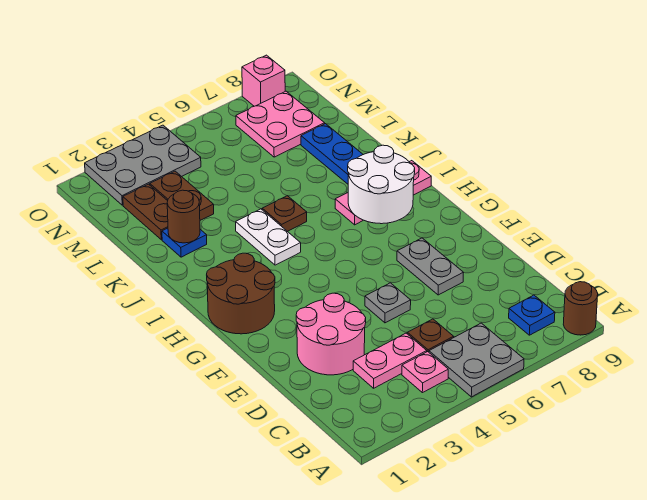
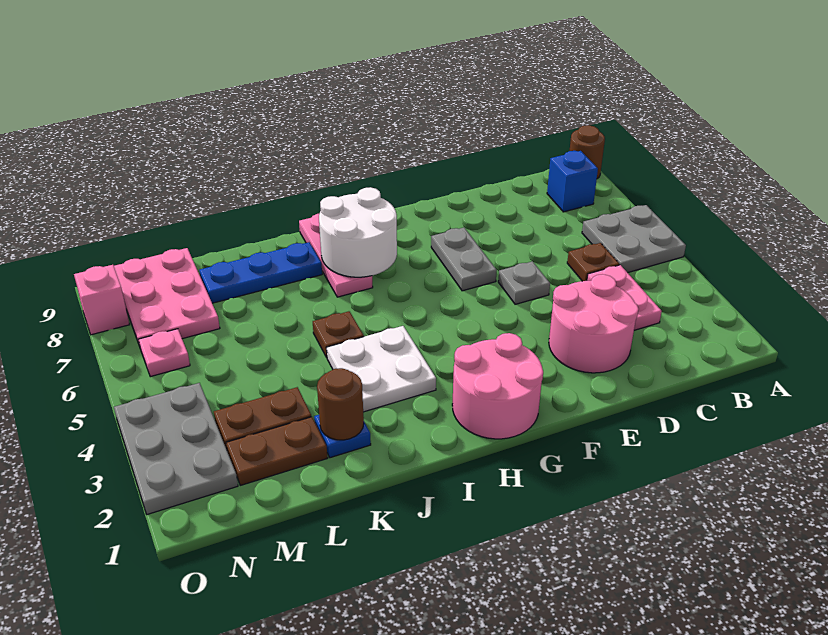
pink 1x1 plate [402,352,448,393] -> pink 1x1 plate moved to [139,329,190,377]
blue 1x1 plate [509,295,555,335] -> blue 1x1 brick [547,151,598,212]
grey 1x2 plate [397,238,464,295] -> grey 1x2 plate turned to [431,228,497,291]
brown 2x2 round brick [207,253,275,334] -> pink 2x2 round brick [452,333,543,439]
white 1x2 plate [236,209,301,265] -> white 2x2 plate [327,326,436,412]
pink 2x2 plate [236,91,325,157] -> pink 2x3 plate [114,248,220,347]

